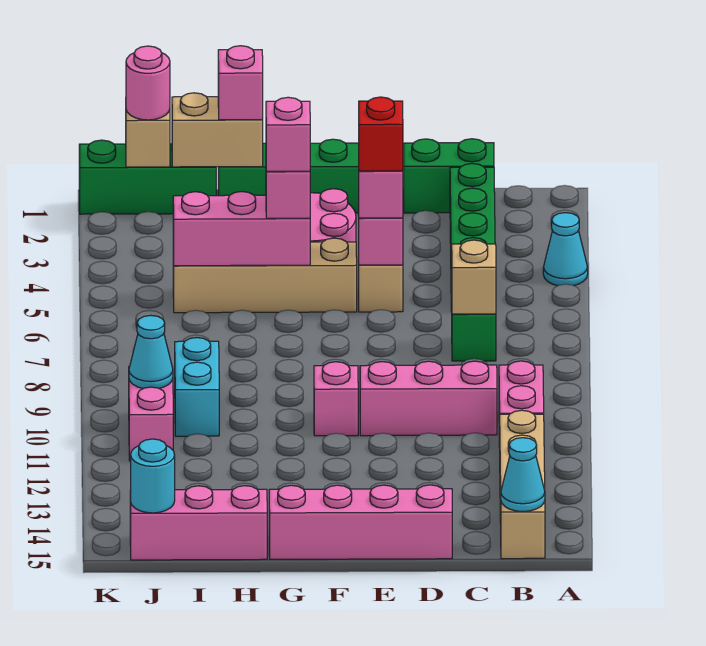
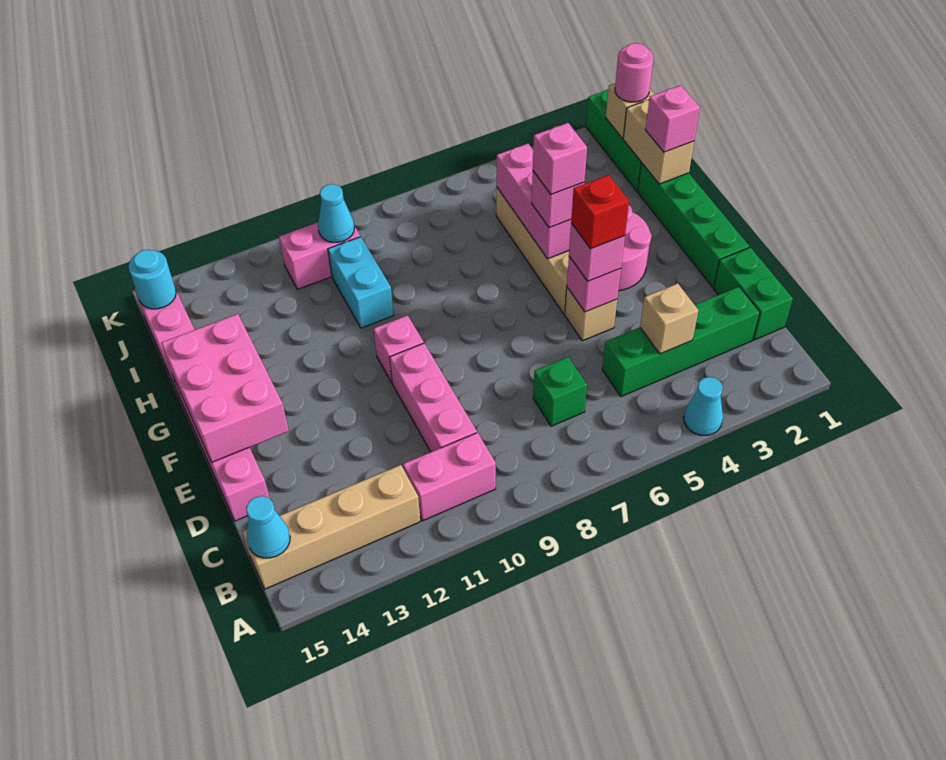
tan 1x1 brick [452,240,496,314] -> tan 1x1 brick moved to [640,283,698,354]
none -> pink 2x3 brick [161,314,289,463]
cyan 1x2 brick [175,338,219,436] -> cyan 1x2 brick turned to [328,237,394,328]

